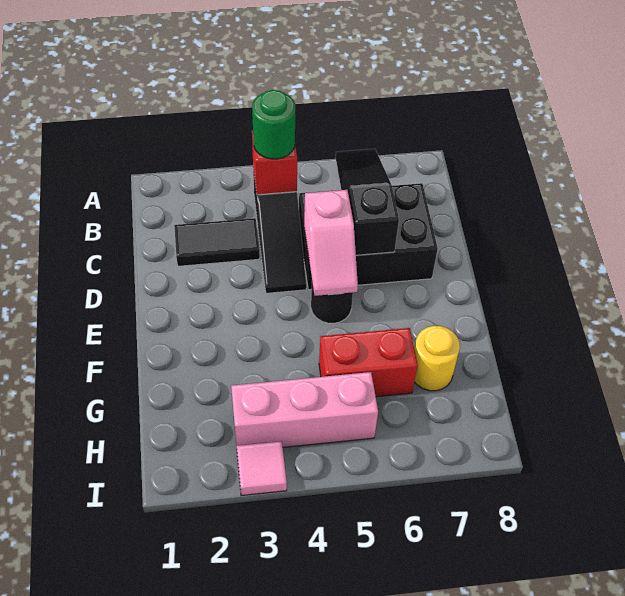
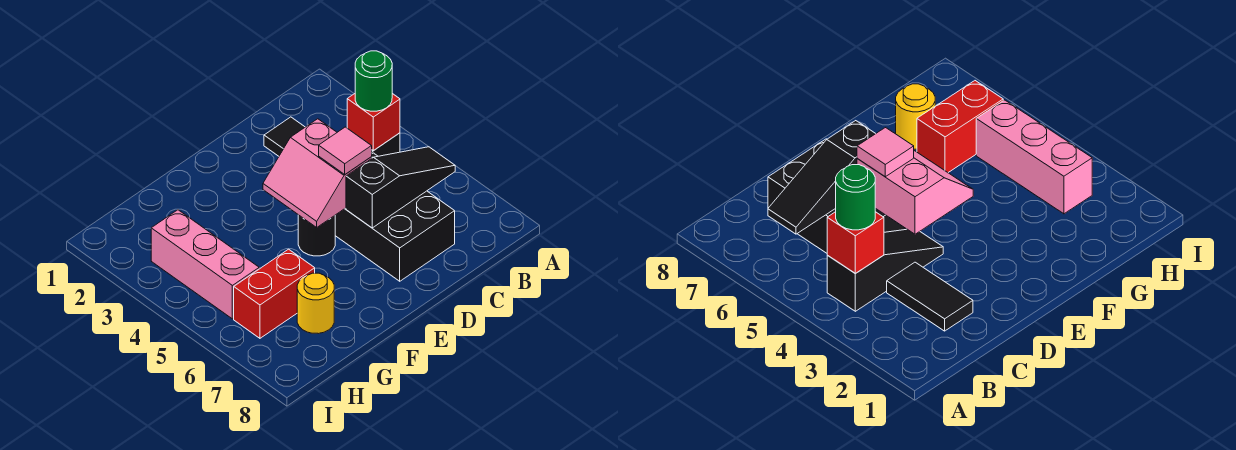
pink 1x2 slope [304,190,358,296] -> pink 2x2 slope [263,119,372,227]
red 1x2 brick [319,328,418,397] -> red 1x2 brick turned to [234,249,315,338]
pink 1x1 tile [237,441,287,496] -> pink 1x1 tile moved to [319,127,372,174]

